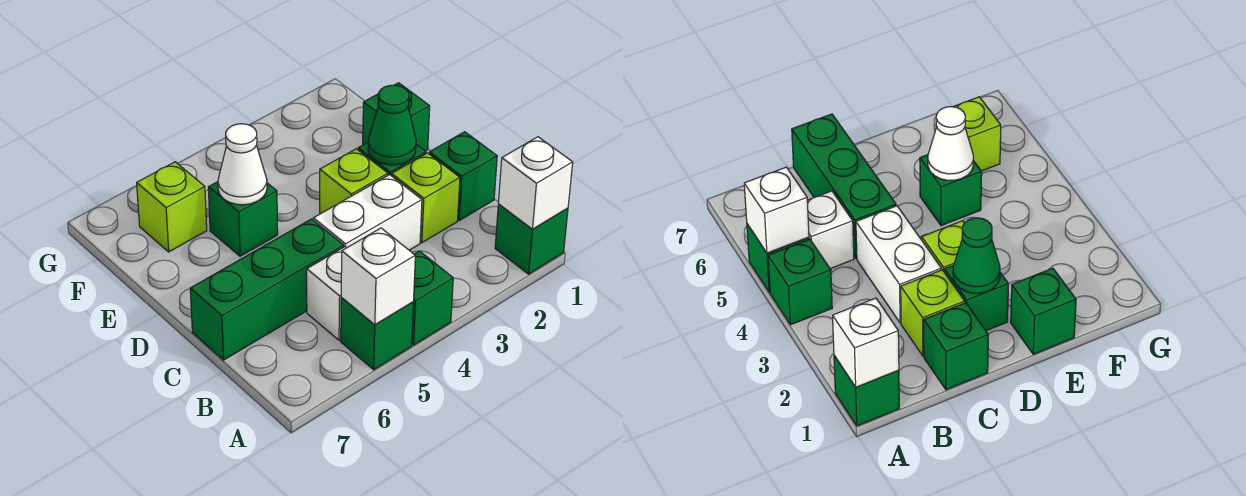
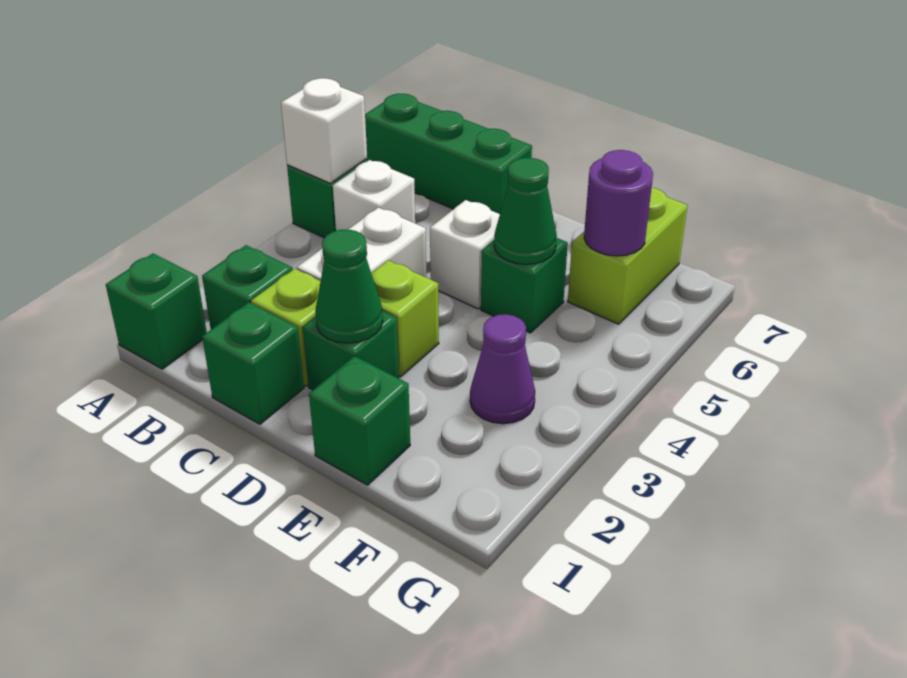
white 1x1 brick [498,137,573,229] -> white 1x1 brick moved to [430,200,500,309]
green 1x1 brick [412,251,453,345] -> green 1x1 brick moved to [202,245,293,329]
green 1x3 brick [190,219,344,360] -> green 1x3 brick turned to [365,94,532,214]
white 1x1 cone [218,124,267,205] -> green 1x1 cone [494,158,557,264]
none -> purple 1x1 cone [470,314,535,424]
lime 1x1 brick [137,162,207,252] -> lime 1x2 brick [568,188,688,324]
none -> purple 1x1 round brick [584,150,653,256]

